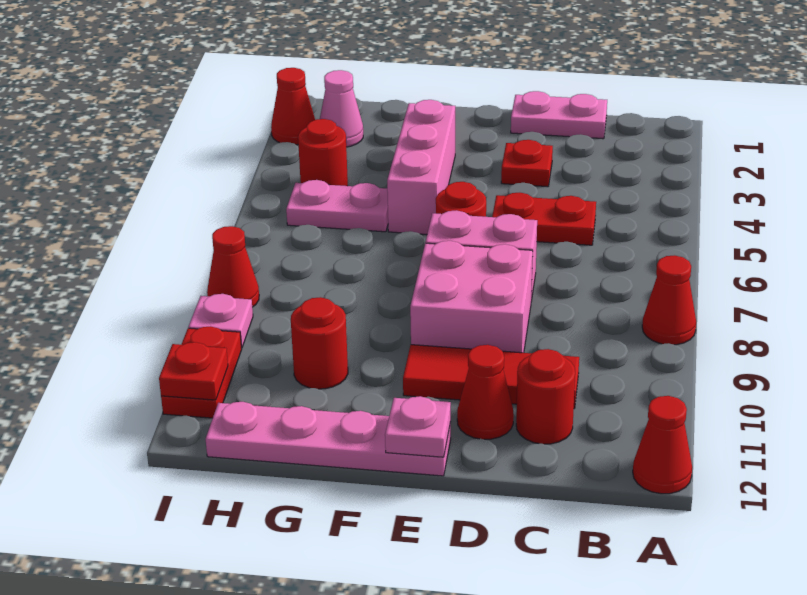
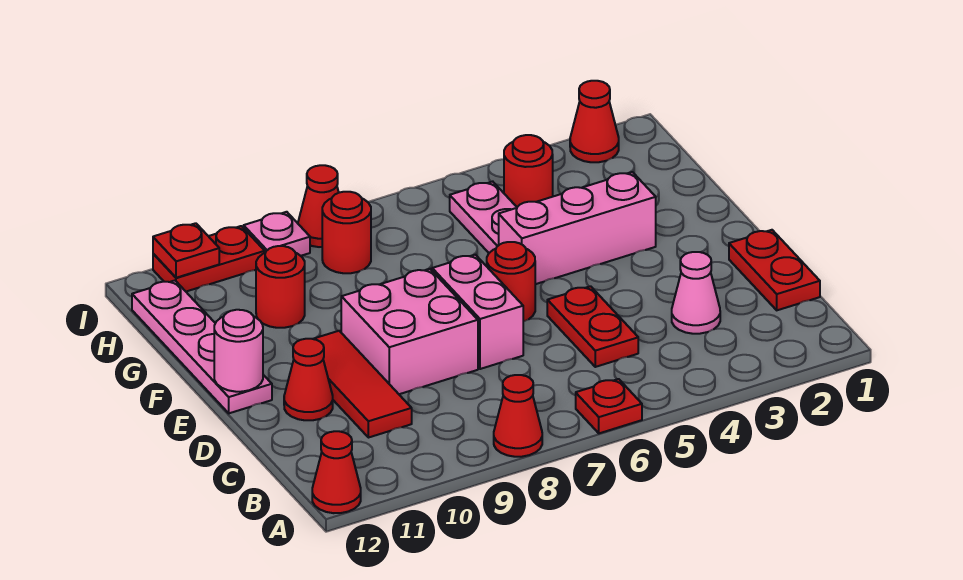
pink 1x2 plate [511,91,607,139] -> red 1x2 plate [729,230,820,310]
red 1x1 round brick [516,349,575,444] -> red 1x1 round brick moved to [322,192,371,273]
red 1x1 plate [501,140,553,187] -> red 1x1 plate moved to [576,379,642,433]
pink 1x1 plate [385,396,451,457] -> pink 1x1 round brick [214,310,263,392]
pink 1x1 cone [320,70,363,147] -> pink 1x1 cone moved to [672,252,720,334]

